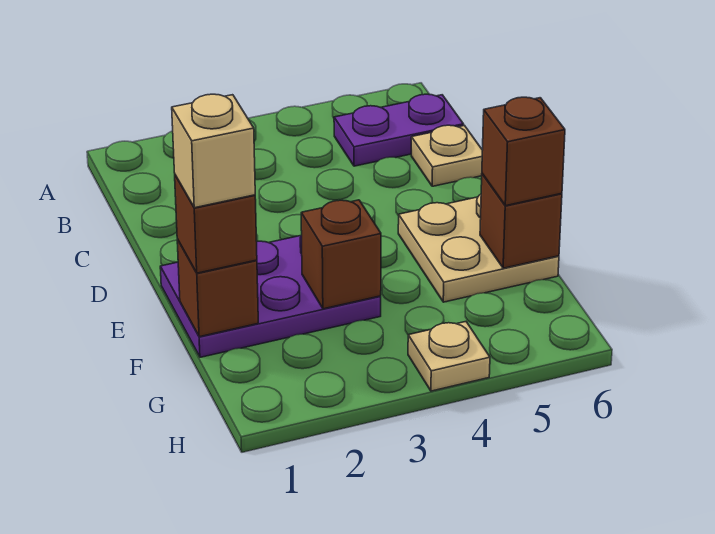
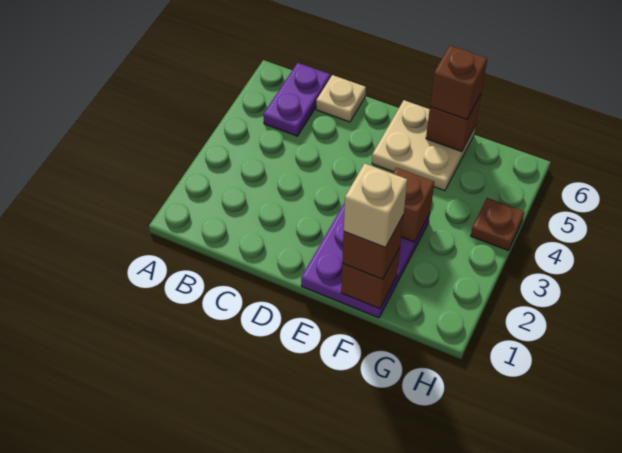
tan 1x1 plate [408,322,490,391] -> brown 1x1 plate [471,198,524,251]

